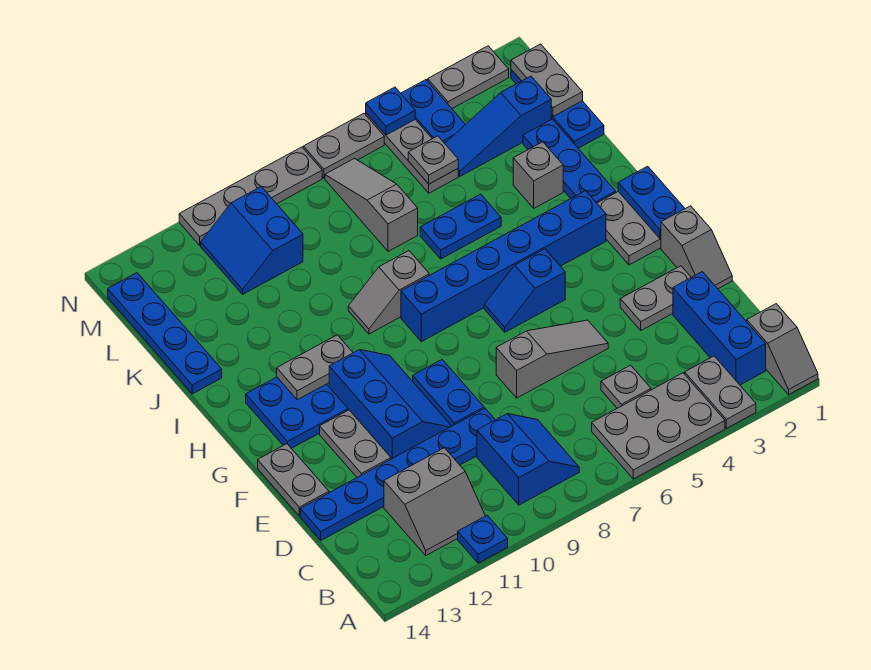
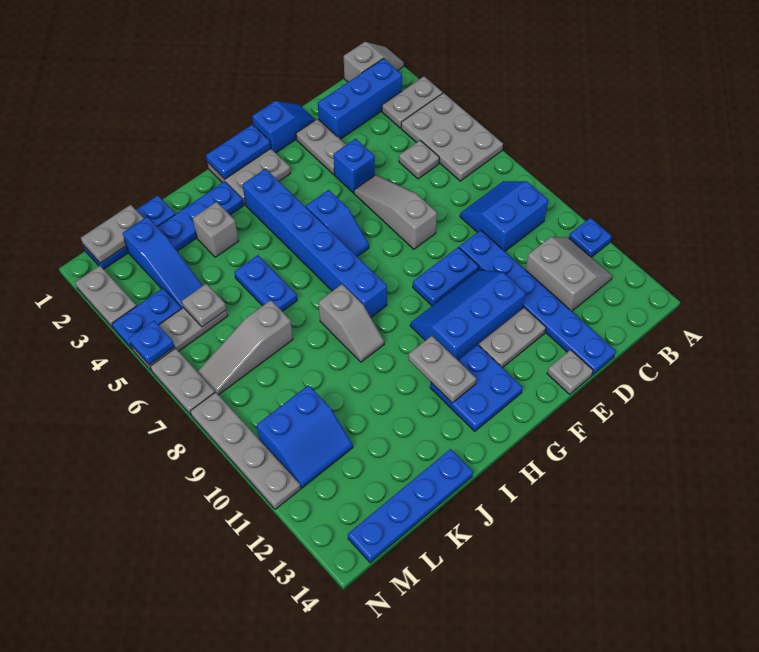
grey 1x2 slope [661,206,732,289] -> blue 1x2 slope [252,101,315,153]
none -> blue 1x1 brick [334,139,375,193]
grey 1x2 plate [258,444,329,516] -> grey 1x1 plate [547,350,593,394]

